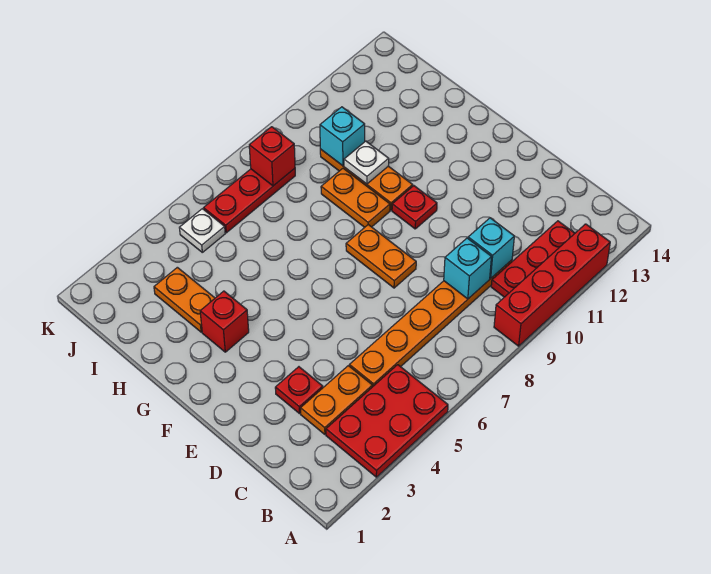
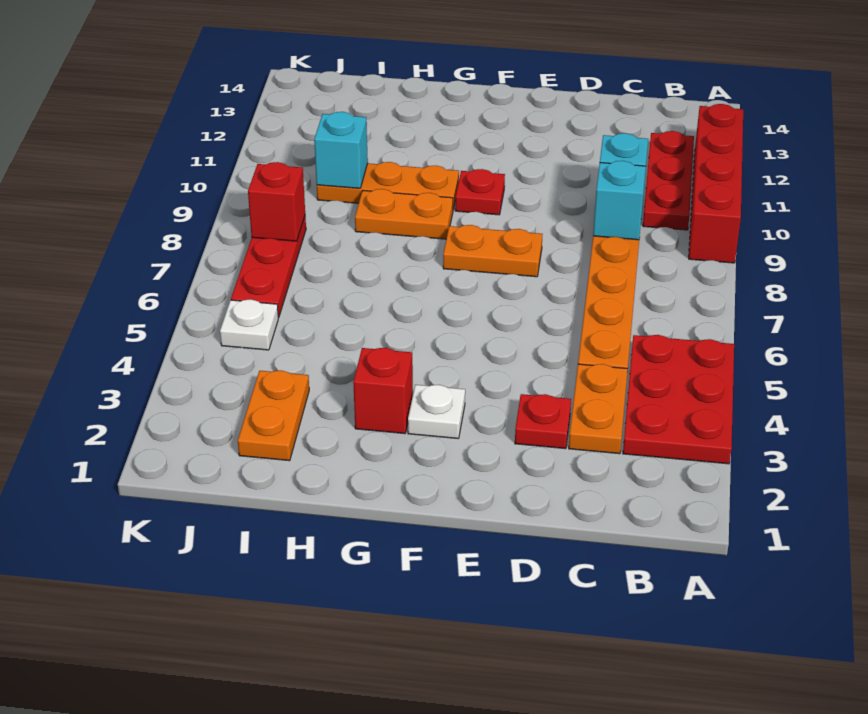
orange 1x2 plate [154,267,215,332] -> orange 1x2 plate turned to [238,370,309,461]
white 1x1 plate [344,141,389,184] -> white 1x1 plate moved to [408,385,465,438]

